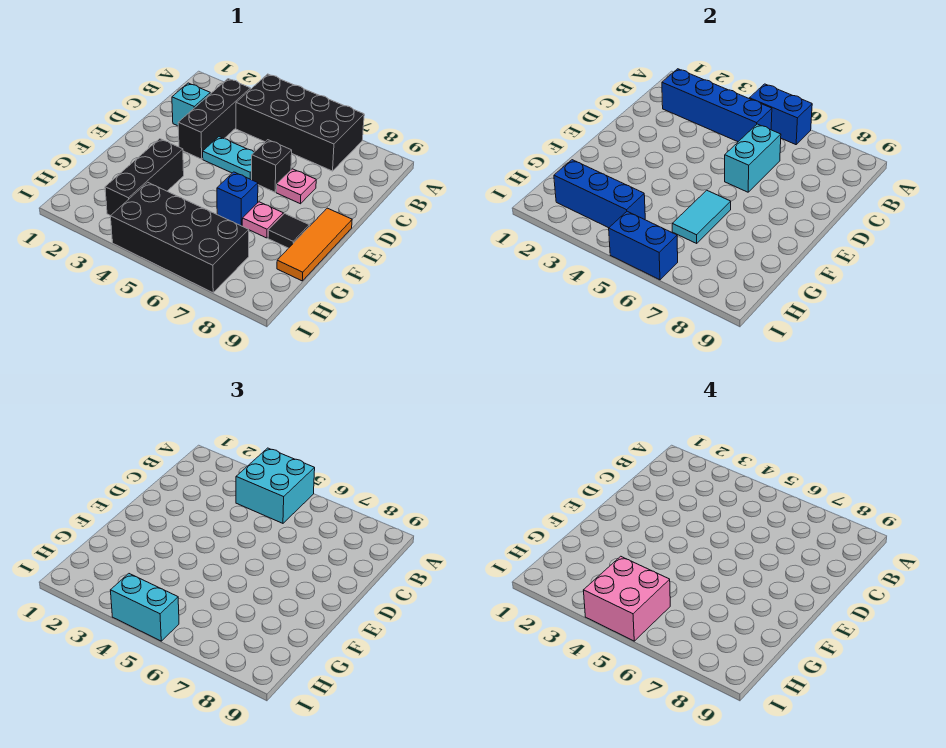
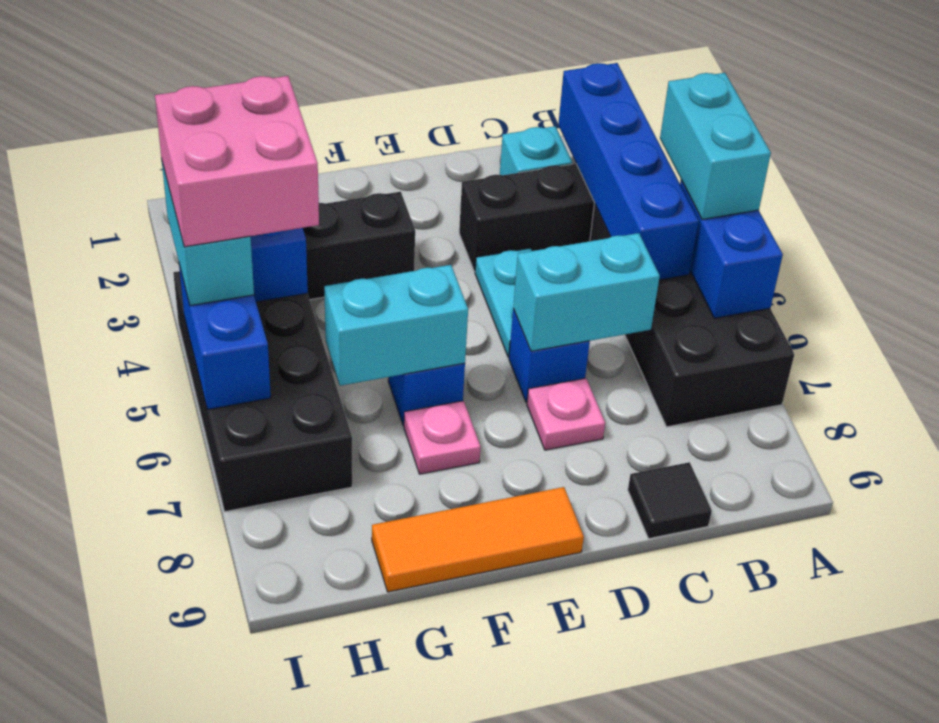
cyan 2x2 brick [236,448,315,523] -> cyan 1x2 brick [660,73,771,220]
black 1x1 brick [252,140,292,192] -> blue 1x1 brick [509,309,590,403]
cyan 1x2 tile [672,190,731,243] -> cyan 1x2 brick [324,265,468,386]
black 1x1 tile [268,214,309,248] -> black 1x1 tile moved to [628,462,712,539]

